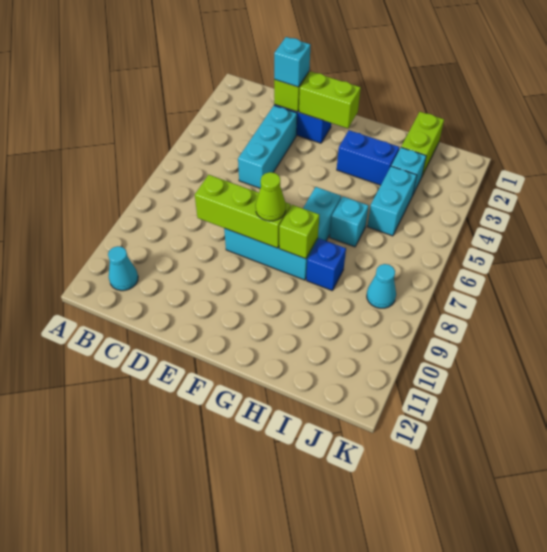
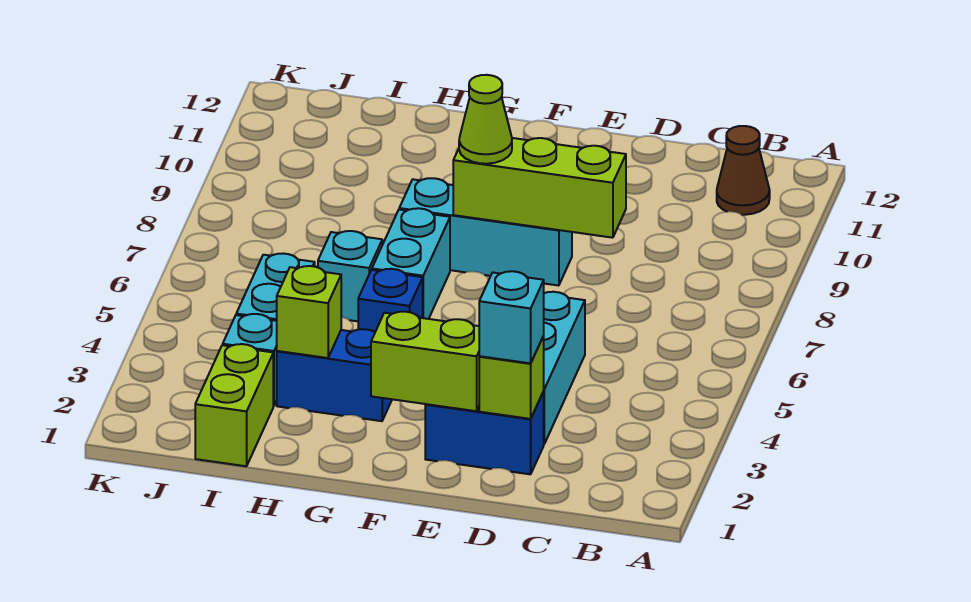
cyan 1x1 cone [108,246,138,291] -> brown 1x1 cone [717,126,770,215]
lime 1x1 brick [279,205,319,259] -> lime 1x1 brick moved to [277,266,341,358]
blue 1x1 brick [306,238,346,291] -> blue 1x1 brick moved to [358,269,423,332]
cyan 1x1 cone [367,264,396,308] -> none

